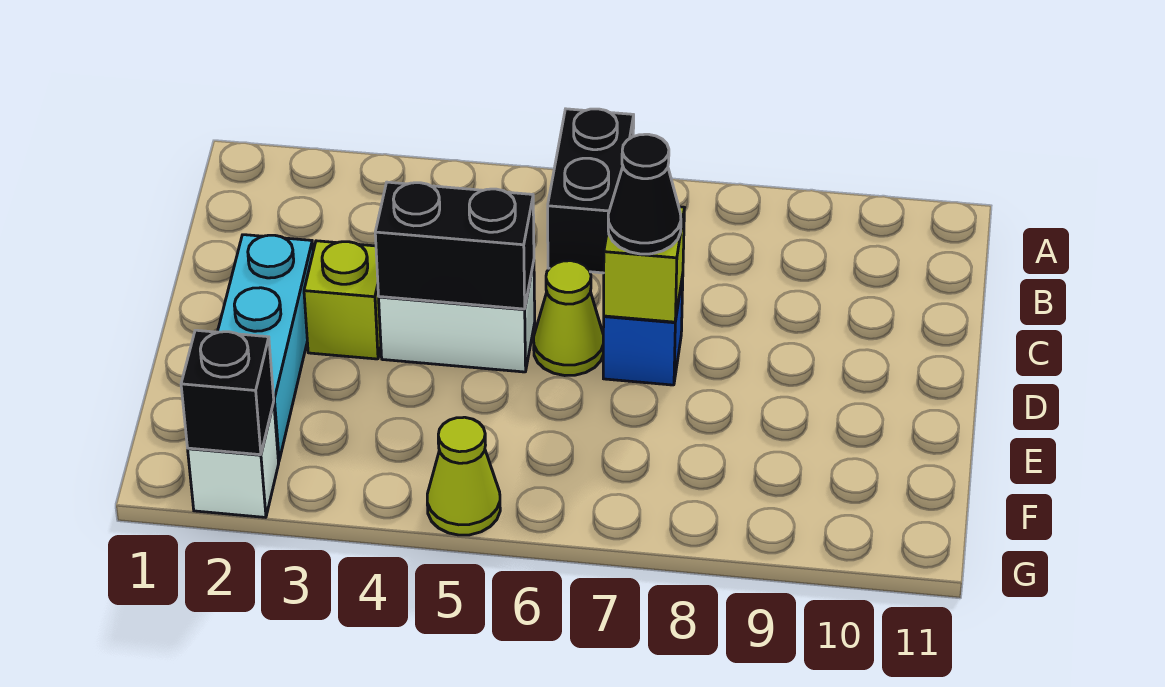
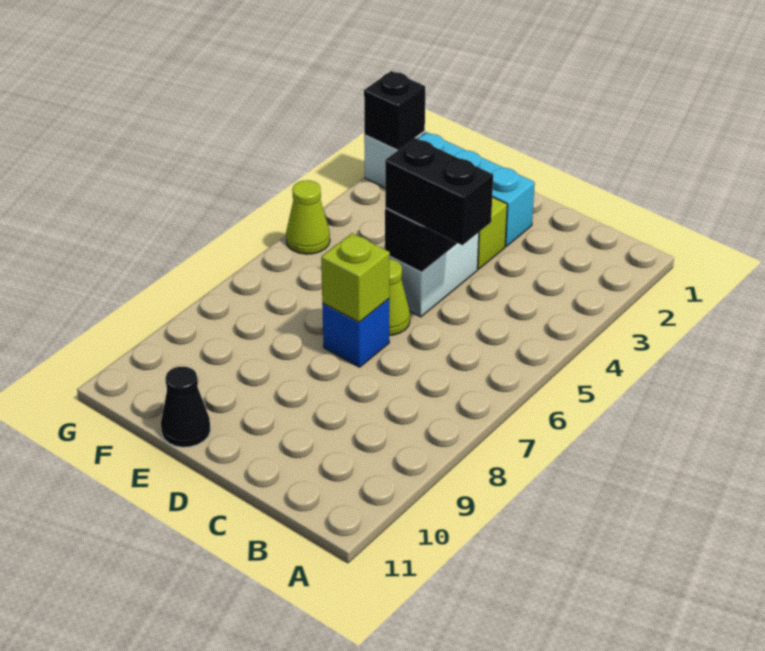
black 1x2 brick [548,109,634,273] -> black 1x2 brick moved to [385,138,493,245]
black 1x1 cone [608,134,681,254] -> black 1x1 cone moved to [161,367,210,447]

